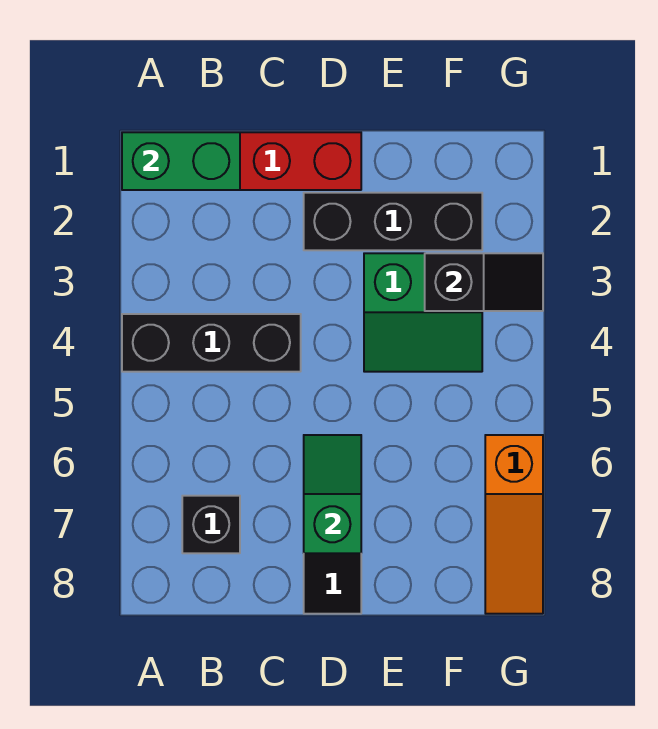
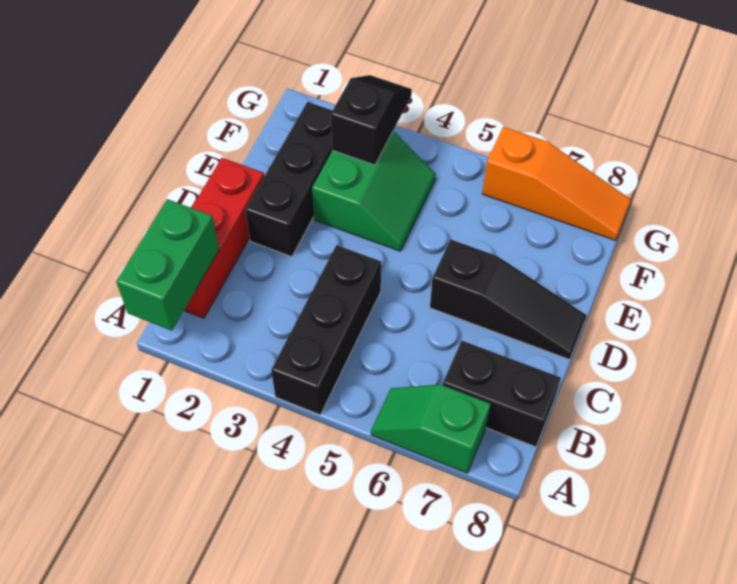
black 1x1 brick [182,496,240,553] -> black 1x2 brick [443,341,561,447]
green 1x2 slope [304,435,361,553] -> green 1x2 slope moved to [371,385,491,473]

